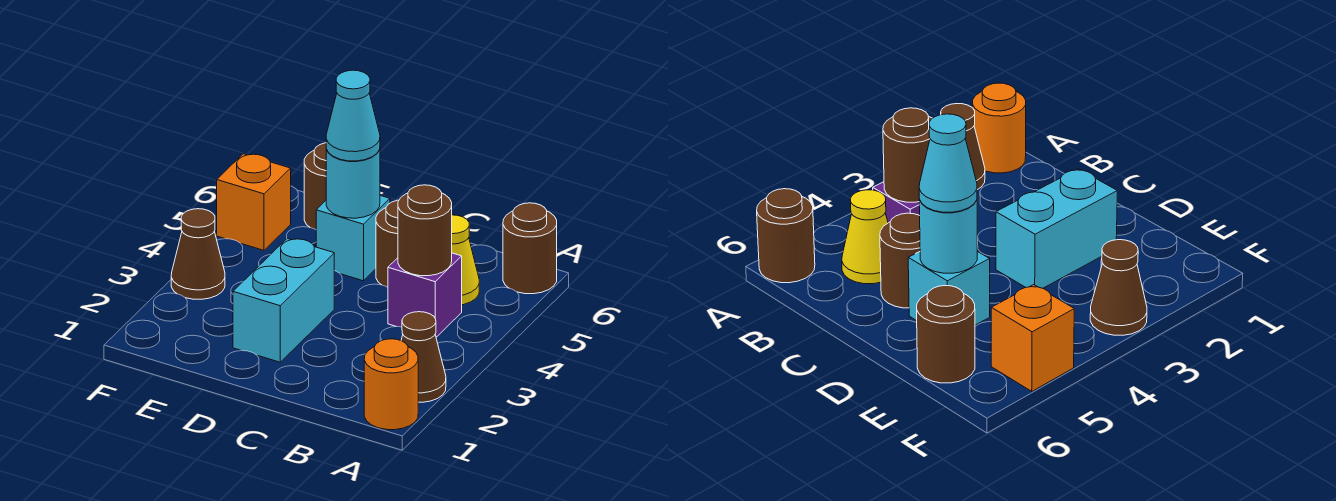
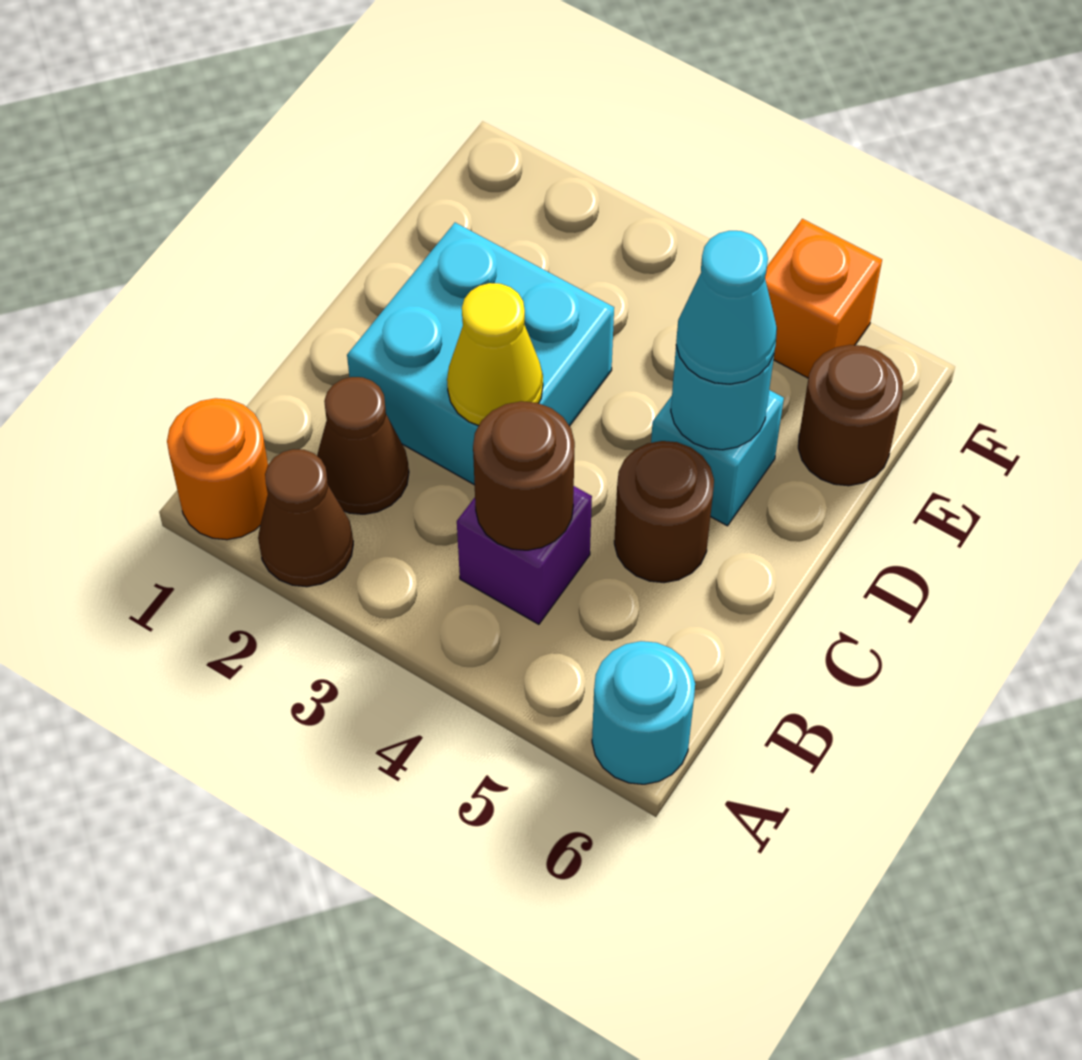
brown 1x1 round brick [503,203,557,294] -> cyan 1x1 round brick [592,641,695,784]
yellow 1x1 cone [452,215,479,305] -> yellow 1x1 cone moved to [447,283,543,426]
cyan 1x2 brick [233,238,334,362] -> cyan 2x2 brick [347,223,614,485]
brown 1x1 cone [171,209,225,299] -> brown 1x1 cone moved to [317,377,409,514]

